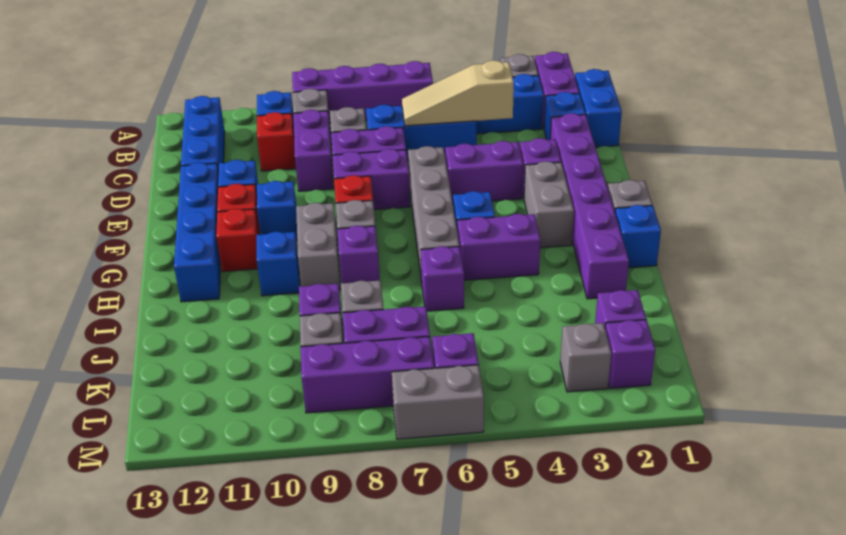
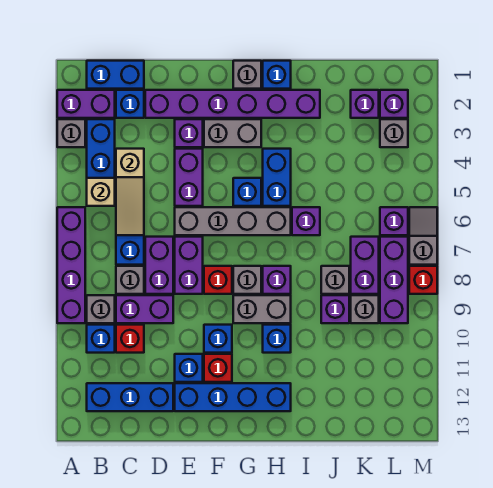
none -> tan 1x1 brick [87,178,115,206]
red 1x1 brick [216,209,258,272] -> red 1x1 brick moved to [409,266,437,294]
purple 1x2 brick [457,214,540,280] -> blue 1x2 brick [263,149,291,206]
grey 1x2 brick [392,365,484,439] -> grey 1x2 slope [409,207,437,265]

